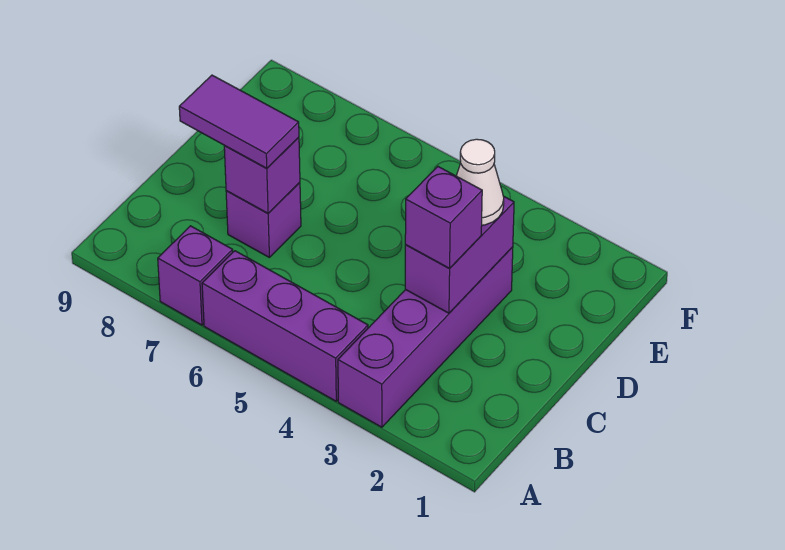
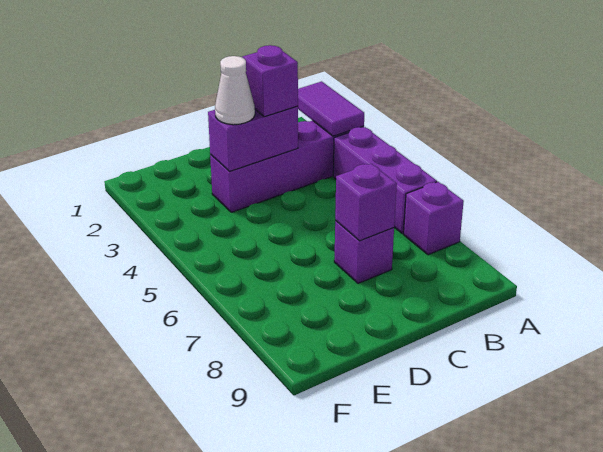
purple 1x2 tile [179,75,299,168] -> purple 1x2 tile moved to [298,81,364,136]

